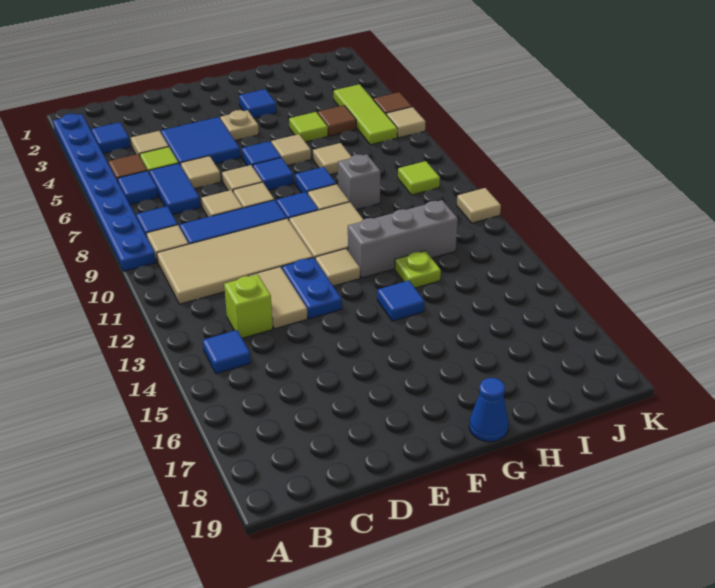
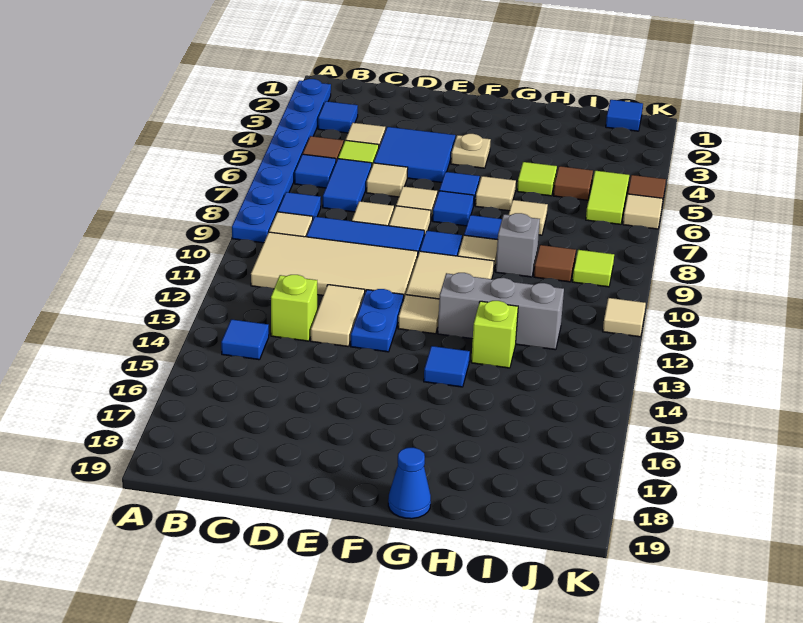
blue 1x1 tile [239,89,276,118] -> blue 1x1 tile moved to [606,100,643,131]
lime 1x1 plate [395,251,441,288] -> lime 1x1 brick [471,301,518,368]
none -> brown 1x1 tile [534,245,576,282]
lime 1x3 tile [334,84,397,145] -> lime 1x2 tile [586,171,629,224]

